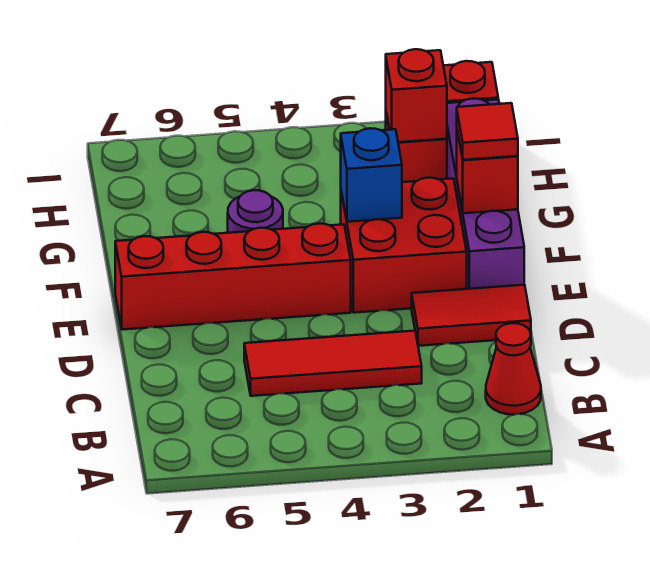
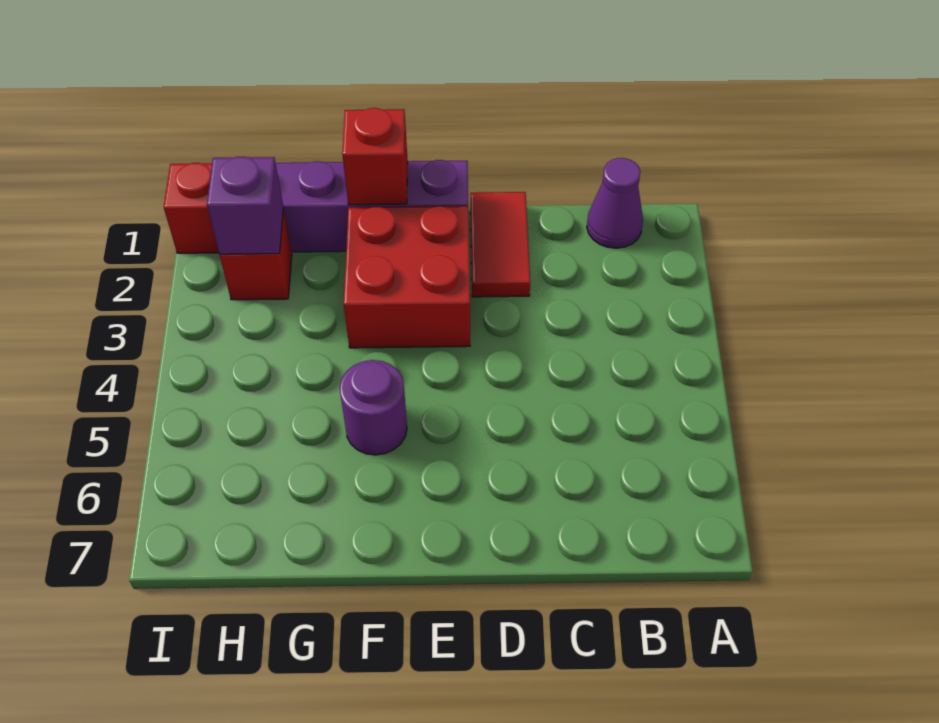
red 1x1 cone [486,323,541,415] -> purple 1x1 cone [587,158,643,248]
red 1x3 tile [244,331,422,396] -> none
red 1x4 brick [115,224,351,330] -> none
red 1x1 tile [457,103,518,160] -> none
blue 1x1 brick [341,128,402,222] -> none
red 1x1 brick [386,49,447,142] -> purple 1x1 brick [207,157,284,254]

